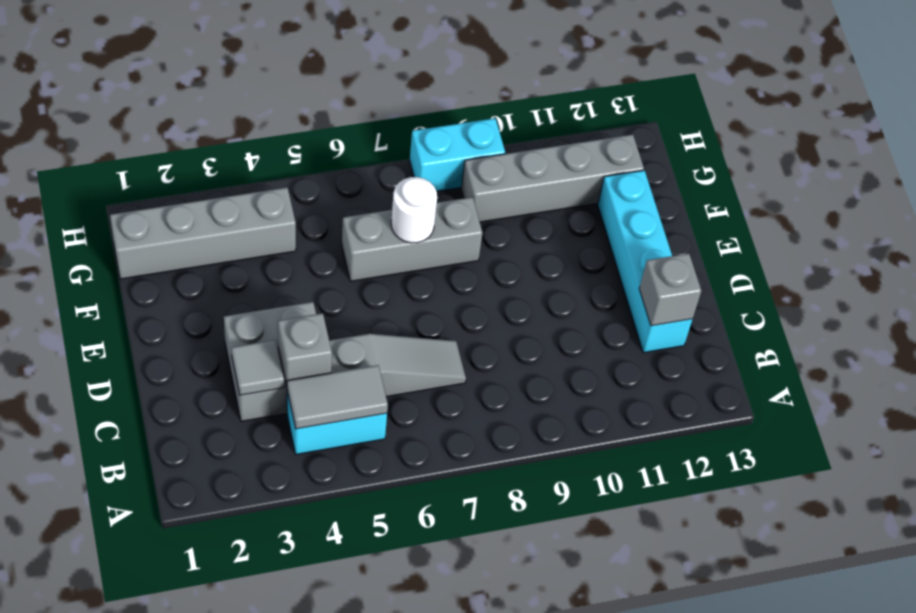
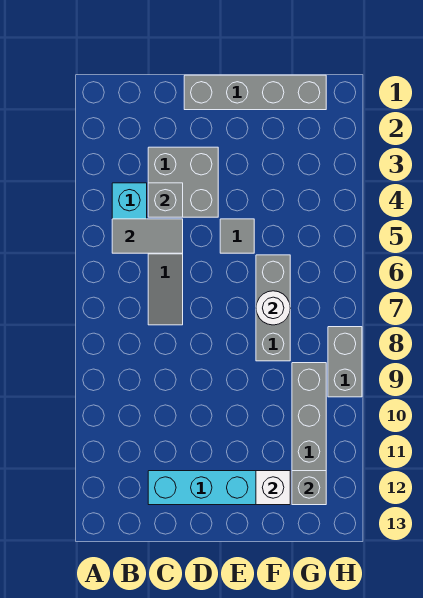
grey 1x2 tile [287,365,388,429] -> grey 1x2 tile turned to [112,219,183,253]
grey 1x1 tile [231,340,284,395] -> grey 1x1 tile moved to [220,219,254,253]
grey 1x1 brick [639,253,701,326] -> grey 1x1 brick moved to [292,471,326,505]
none -> white 1x1 brick [256,471,290,505]
grey 1x4 brick [110,188,296,279] -> grey 1x4 brick turned to [184,75,326,110]
cyan 1x2 brick [410,118,505,191] -> grey 1x2 brick [328,327,362,397]

